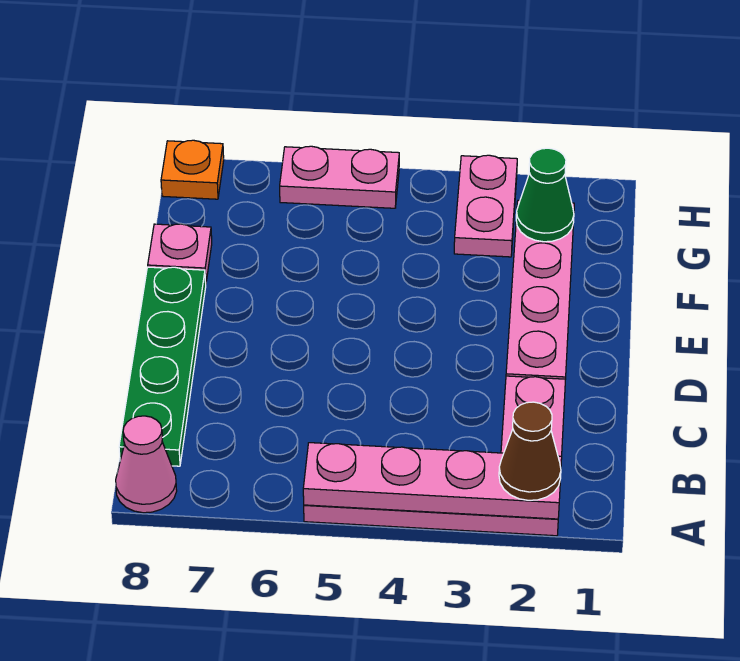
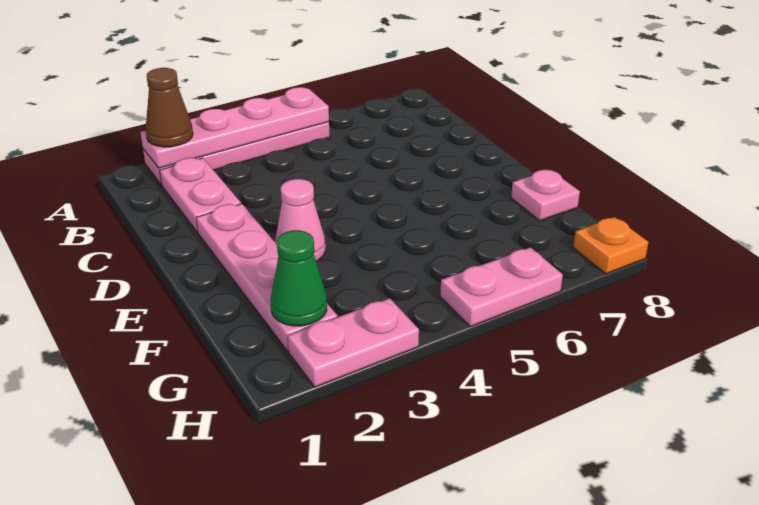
pink 1x1 cone [116,416,177,513] -> pink 1x1 cone moved to [275,179,325,261]
green 1x4 plate [119,267,206,466] -> none
pink 1x2 plate [454,155,517,257] -> pink 1x2 plate turned to [288,298,419,387]

